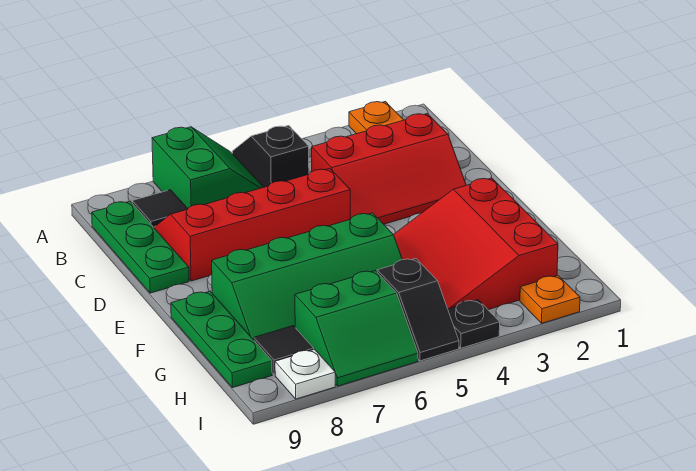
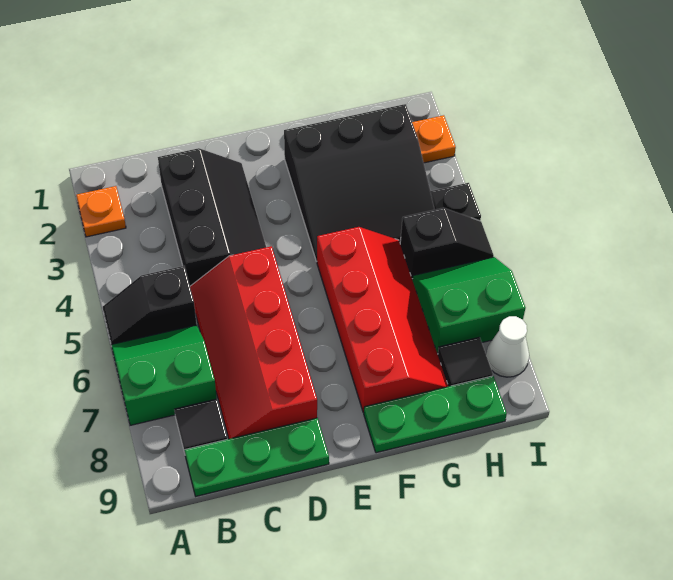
red 2x3 slope [312,114,466,224] -> black 2x3 slope [158,148,266,286]
red 3x3 slope [393,178,558,310] -> black 3x3 slope [284,104,435,261]
green 2x4 slope [212,213,402,340] -> red 2x4 slope [317,227,448,413]
green 2x2 slope [295,271,418,386] -> green 2x2 slope turned to [412,257,525,353]
white 1x1 plate [275,349,335,399] -> white 1x1 cone [486,316,529,377]

